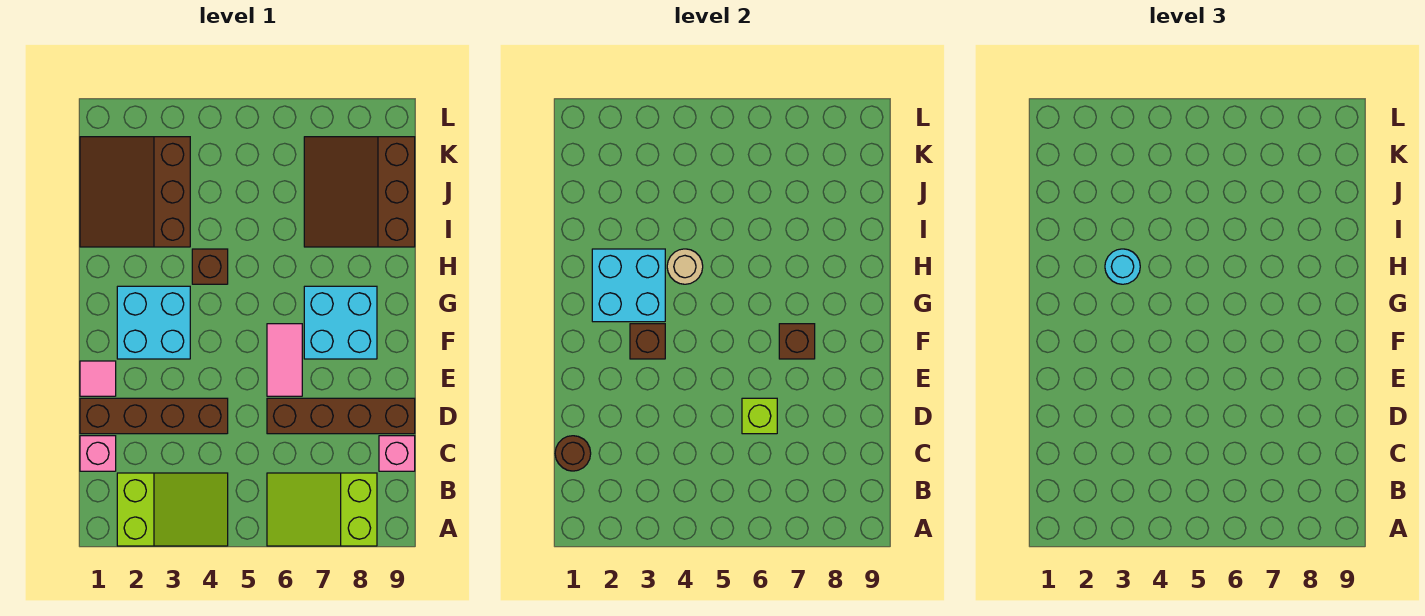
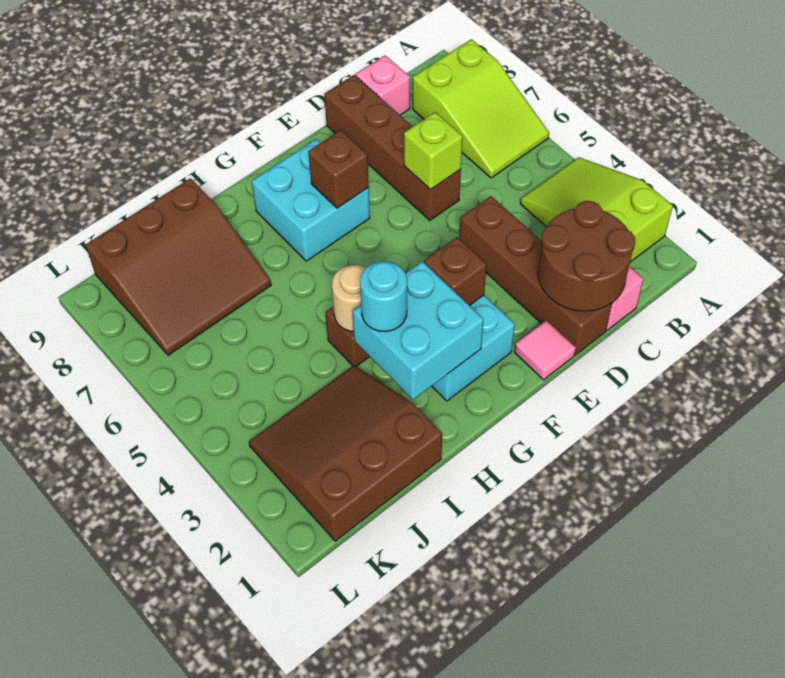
brown 1x1 round brick [555,436,591,471] -> brown 2x2 round brick [538,201,635,311]
pink 1x2 tile [267,324,302,396] -> none
brown 3x3 slope [80,137,190,247] -> brown 3x3 slope turned to [249,366,442,541]

